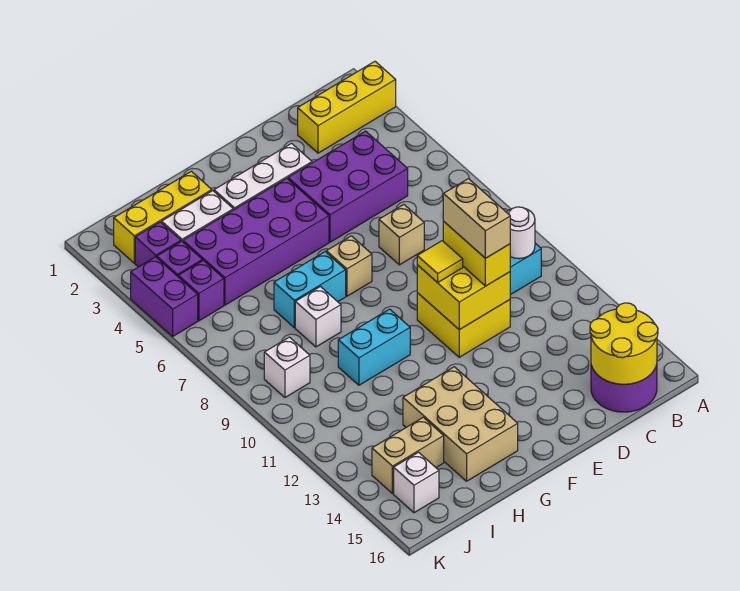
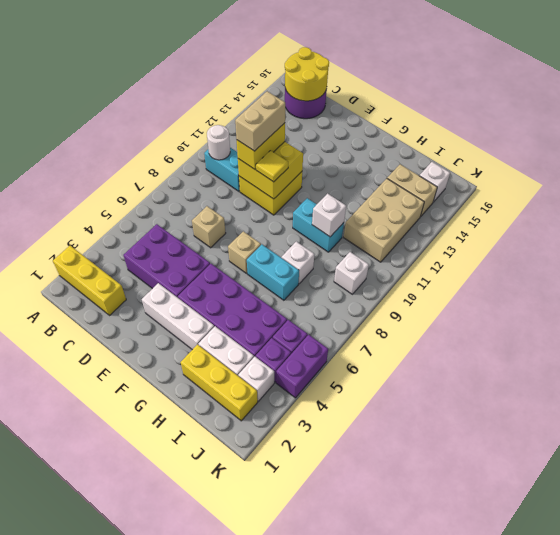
tan 2x3 brick [403,367,518,481] -> tan 2x3 brick moved to [344,178,424,262]
none -> white 1x1 brick [312,194,346,237]
purple 1x1 brick [135,222,181,267] -> white 1x1 brick [238,357,274,401]

